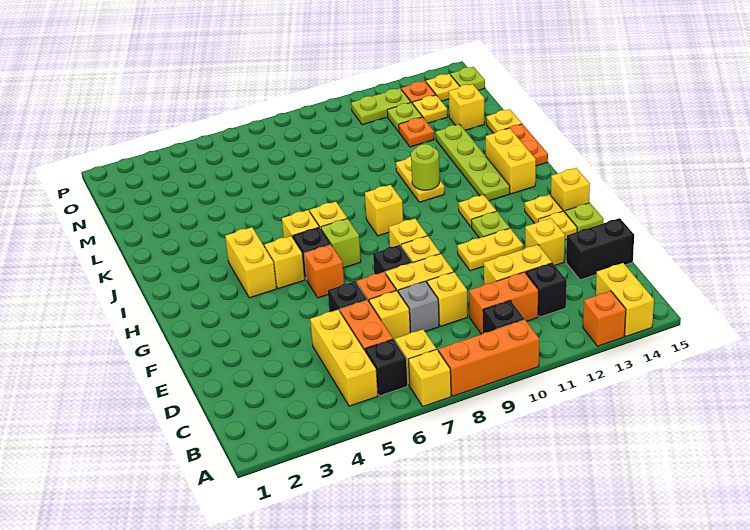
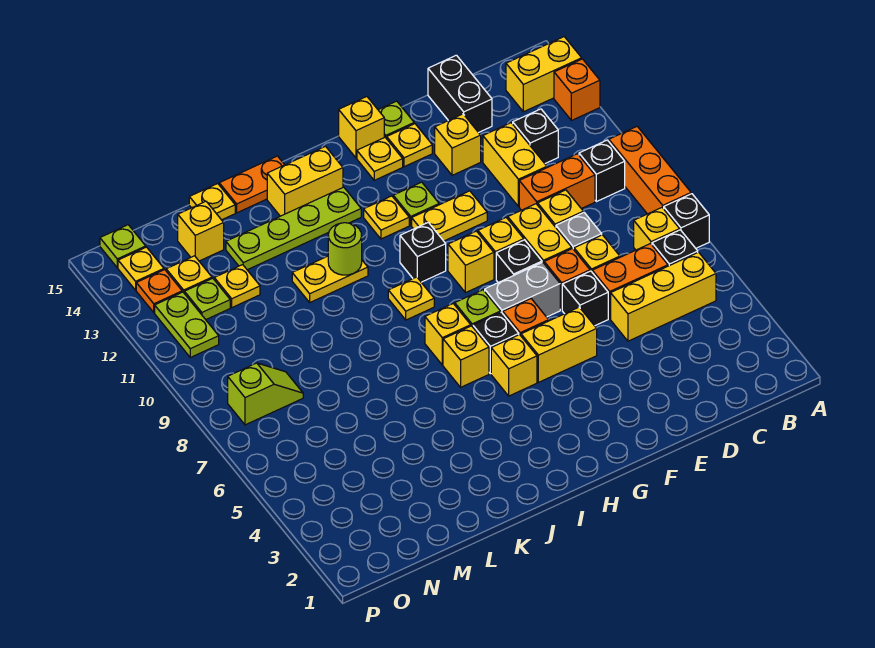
yellow 1x1 brick [408,349,451,406] -> black 1x1 brick [664,194,709,248]
orange 1x2 brick [469,272,538,334] -> orange 1x2 brick turned to [519,154,595,210]
none -> grey 1x2 brick [485,262,560,317]
yellow 1x2 plate [457,228,523,271] -> yellow 1x2 plate turned to [412,191,487,241]
yellow 1x2 brick [225,227,276,298] -> yellow 1x2 brick moved to [521,307,597,382]
none -> black 1x1 brick [400,222,446,282]
yellow 1x1 brick [365,185,403,236] -> yellow 1x1 plate [388,277,434,320]
orange 1x1 plate [399,117,434,147] -> yellow 1x1 plate [214,265,260,307]
none -> lime 1x2 slope [228,363,303,425]

